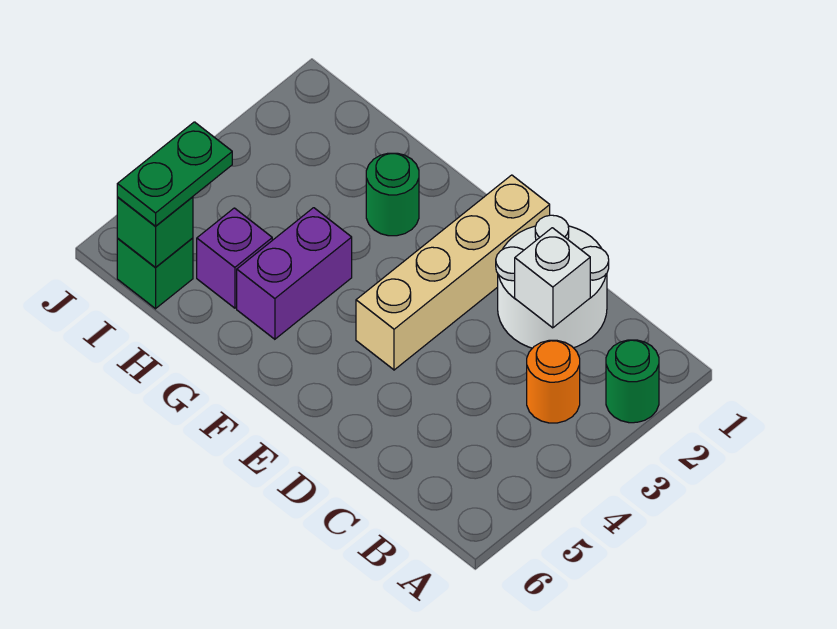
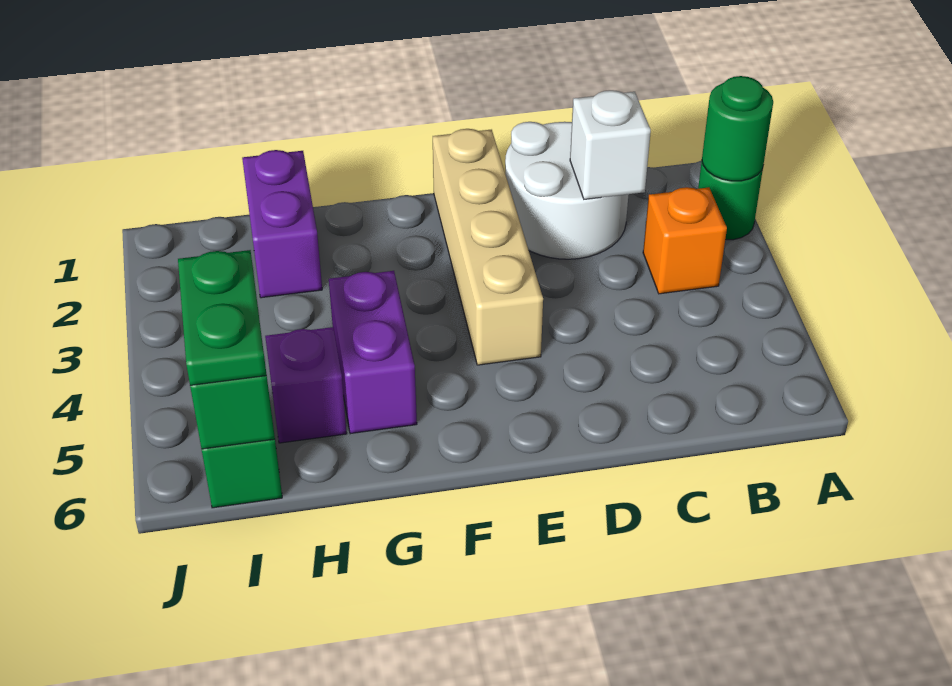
orange 1x1 round brick [527,340,580,423] -> orange 1x1 brick [643,187,727,294]
green 1x1 round brick [366,153,419,236] -> green 1x1 round brick moved to [702,76,773,181]
none -> purple 1x2 brick [242,150,322,298]

